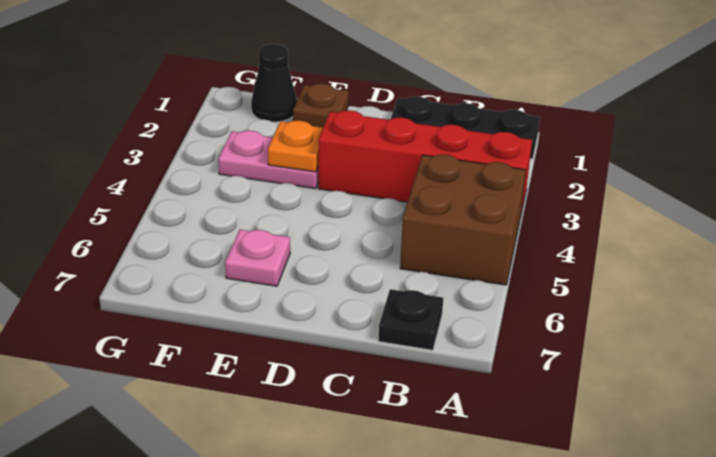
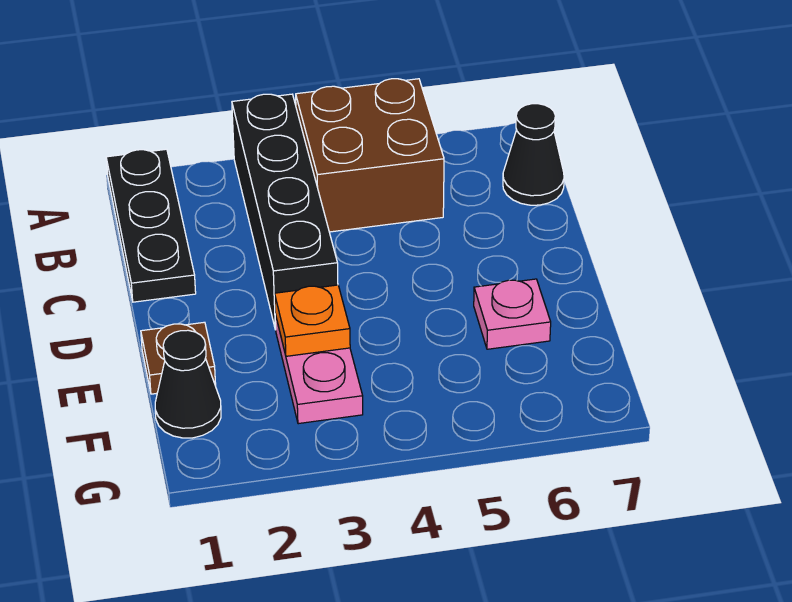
red 1x4 brick [318,110,532,218] -> black 1x4 brick [232,94,338,330]
black 1x1 plate [378,289,443,350] -> black 1x1 cone [503,104,564,205]

